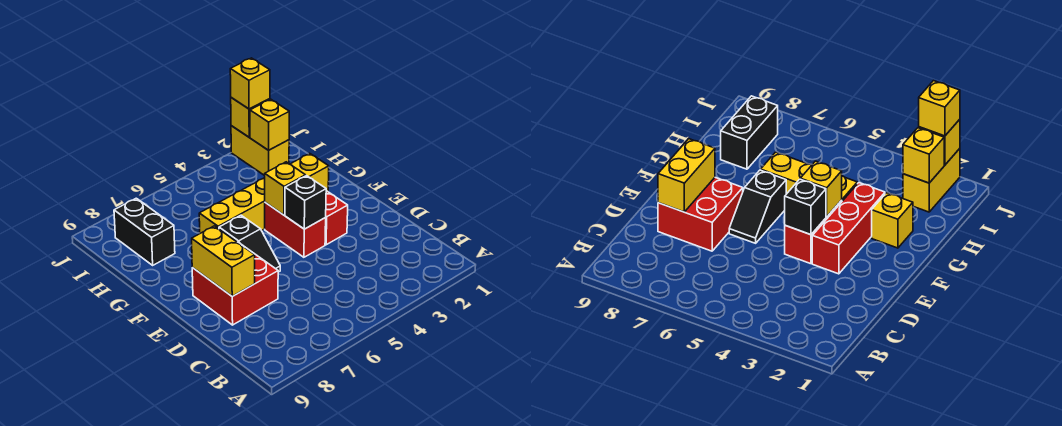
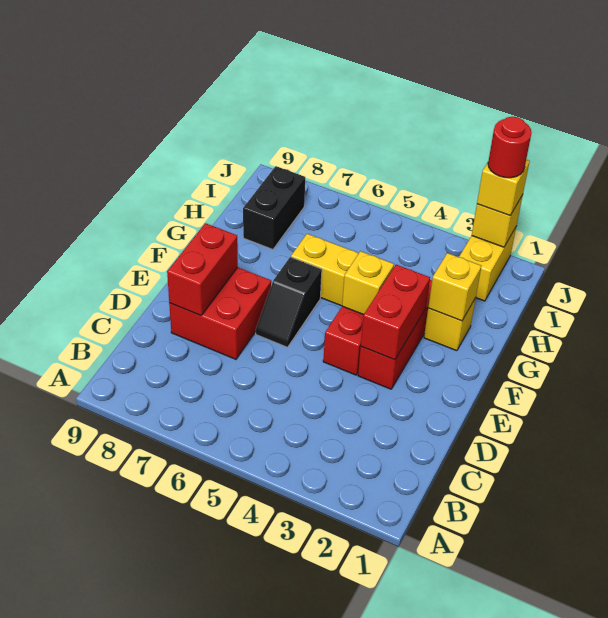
yellow 1x2 brick [192,226,255,296] -> red 1x2 brick [167,223,238,315]
none -> red 1x2 brick [361,265,430,360]
black 1x1 brick [285,176,326,229] -> none
yellow 1x1 brick [250,99,289,150] -> yellow 1x1 brick moved to [428,253,481,321]
none -> red 1x1 round brick [488,117,532,178]

